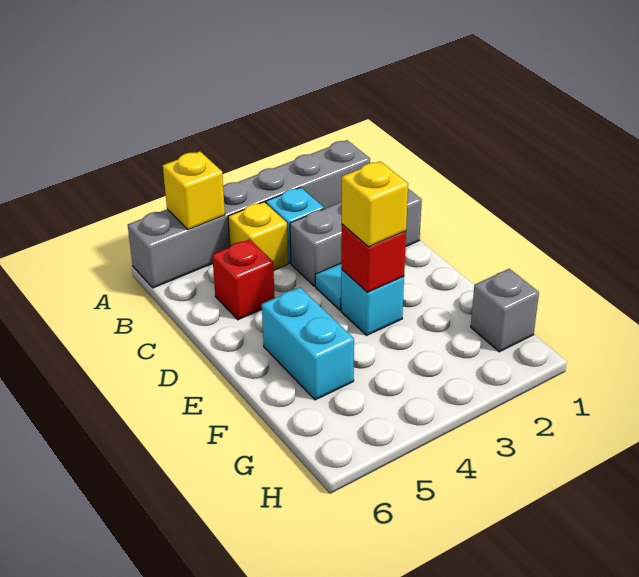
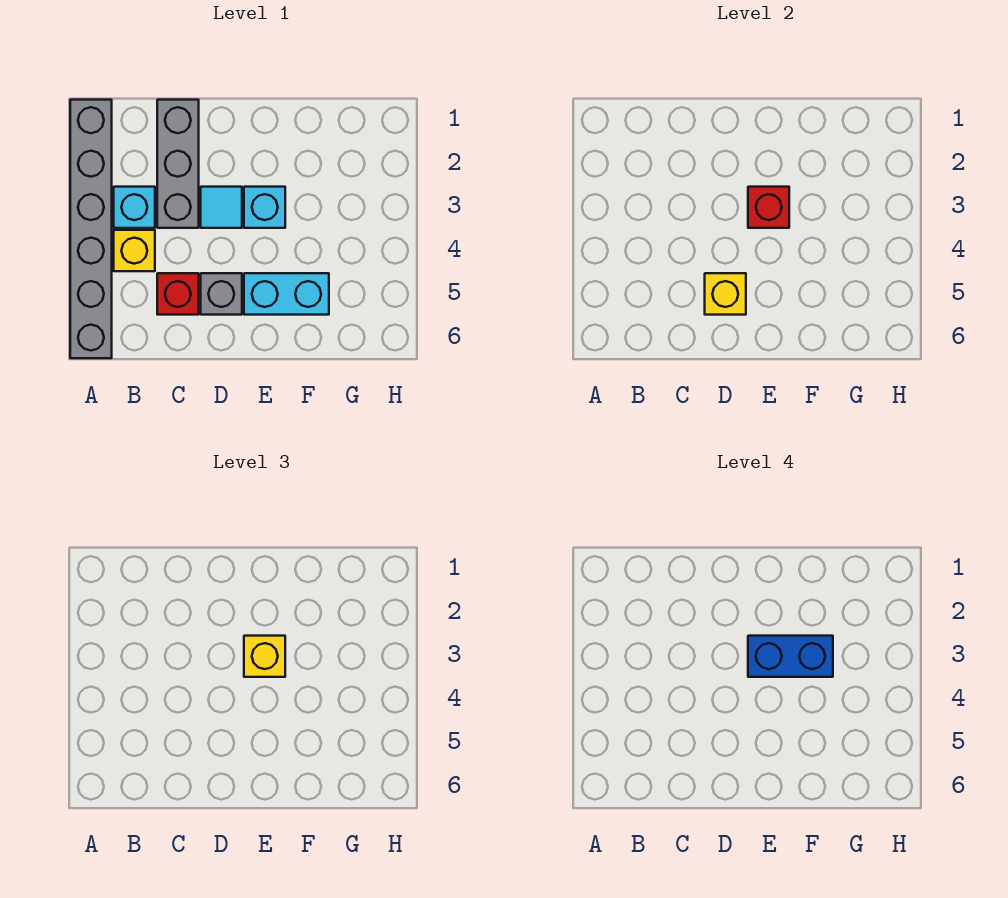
yellow 1x1 brick [163,152,225,230] -> yellow 1x1 brick moved to [705,273,746,315]
none -> blue 1x2 brick [748,636,833,677]
grey 1x1 brick [471,269,539,352] -> grey 1x1 brick moved to [201,273,242,315]

